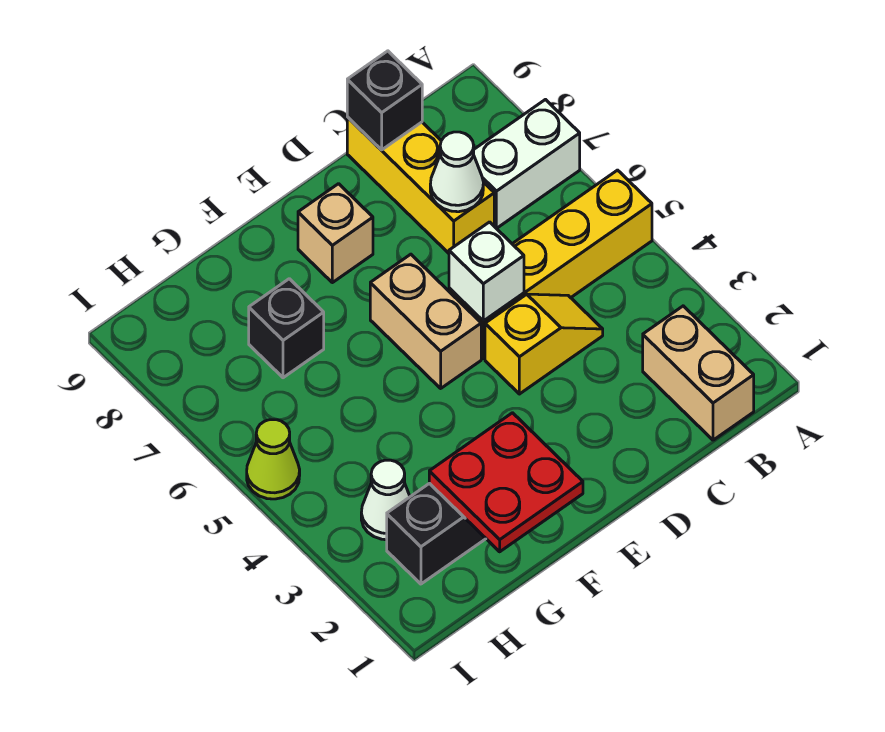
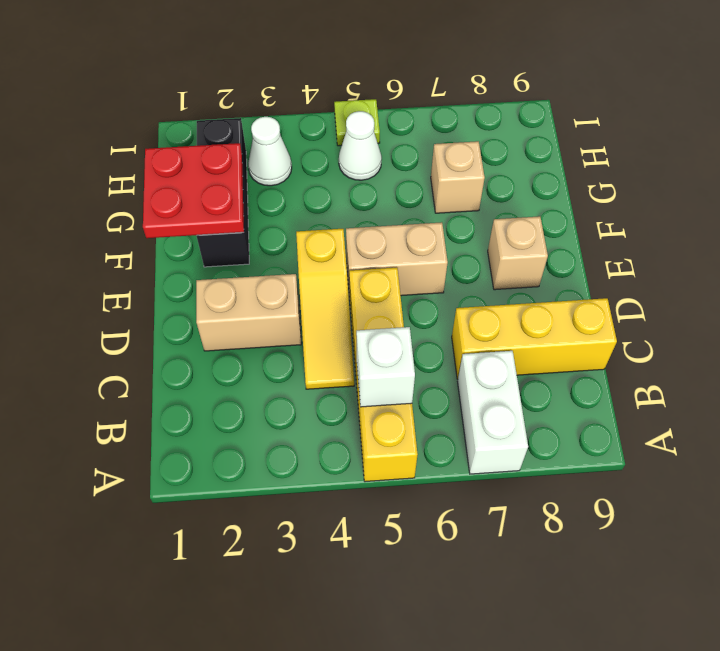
tan 1x2 brick [643,306,754,440] -> tan 1x2 brick moved to [196,274,301,351]
yellow 1x2 slope [485,294,603,394] -> yellow 1x3 slope [296,229,354,389]
white 1x1 cone [430,132,483,212] -> white 1x1 cone moved to [339,111,382,180]
black 1x1 brick [347,51,422,150] -> none
white 1x1 brick [449,222,524,321] -> white 1x1 brick moved to [356,327,415,407]
black 1x1 brick [249,279,324,378] -> tan 1x1 brick [431,141,485,213]
lime 1x1 cone [247,420,300,499] -> lime 1x1 plate [334,99,380,146]

